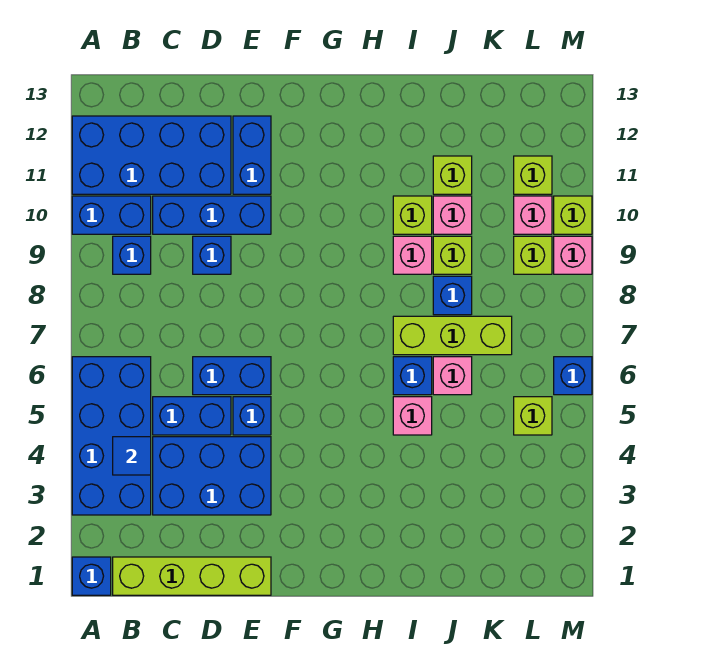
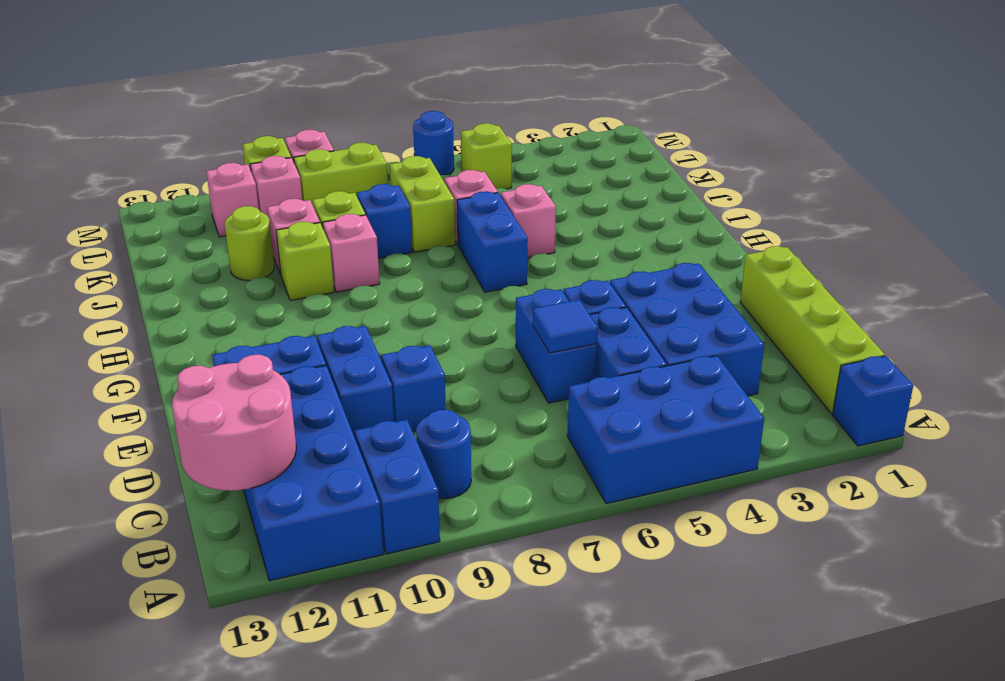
blue 2x4 brick [72,357,151,515] -> blue 2x3 brick [567,356,764,504]
blue 1x1 tile [113,437,151,475] -> blue 1x1 tile moved to [533,300,598,353]
blue 1x1 brick [113,236,151,274] -> blue 1x1 round brick [416,410,471,499]
none -> pink 2x2 round brick [172,355,296,491]
blue 1x3 brick [153,196,271,234] -> blue 1x2 brick [317,326,394,437]
blue 1x1 brick [393,357,432,395] -> blue 1x2 brick [457,191,528,292]
lime 1x3 brick [393,316,512,355] -> lime 1x2 brick [389,156,455,252]
lime 1x1 brick [433,156,472,194] -> lime 1x1 round brick [225,206,274,281]
lime 1x1 brick [514,236,552,274] -> lime 1x2 brick [294,143,388,205]
lime 1x1 brick [514,156,552,194] -> pink 1x1 brick [206,163,259,237]
blue 1x1 brick [554,357,592,395] -> blue 1x1 round brick [413,111,454,176]

